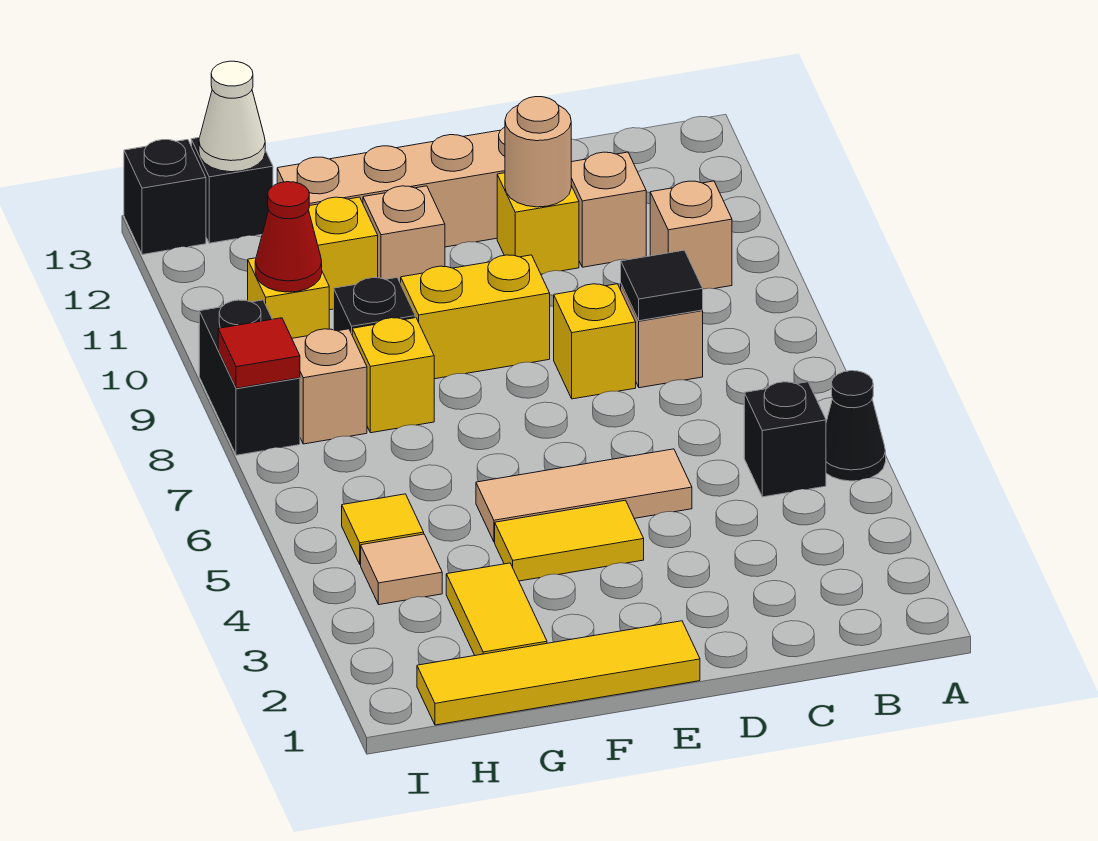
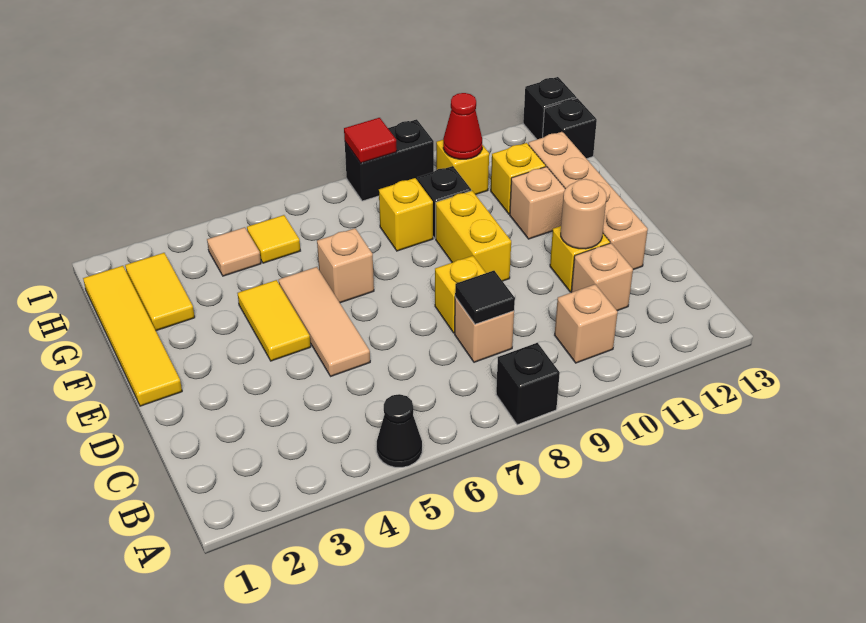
black 1x1 brick [744,382,826,497] -> black 1x1 brick moved to [496,343,560,425]
yellow 1x2 tile [446,563,547,655] -> yellow 1x2 tile turned to [125,253,195,331]
tan 1x1 brick [292,329,367,444] -> tan 1x1 brick moved to [317,228,374,303]
white 1x1 cone [199,61,265,172] -> none

